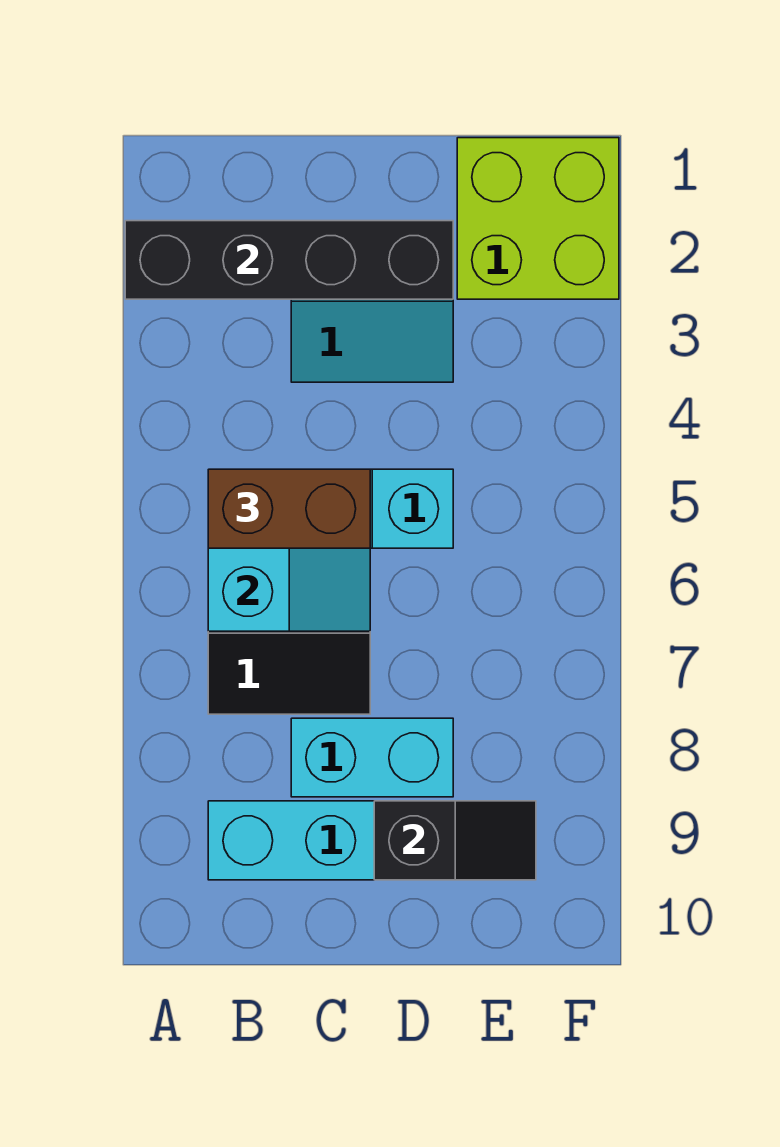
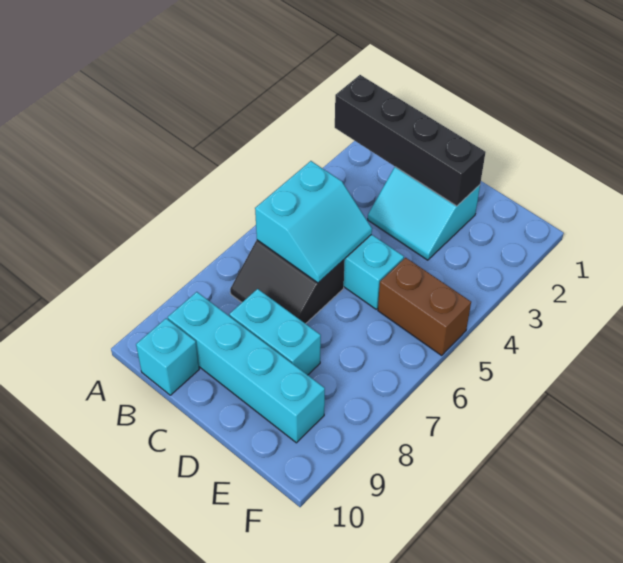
brown 1x2 brick [208,469,370,548] -> brown 1x2 brick moved to [378,258,471,355]
none -> cyan 1x1 brick [136,318,199,395]
black 1x2 slope [374,801,536,880] -> none
lime 2x2 brick [457,138,619,299] -> none

